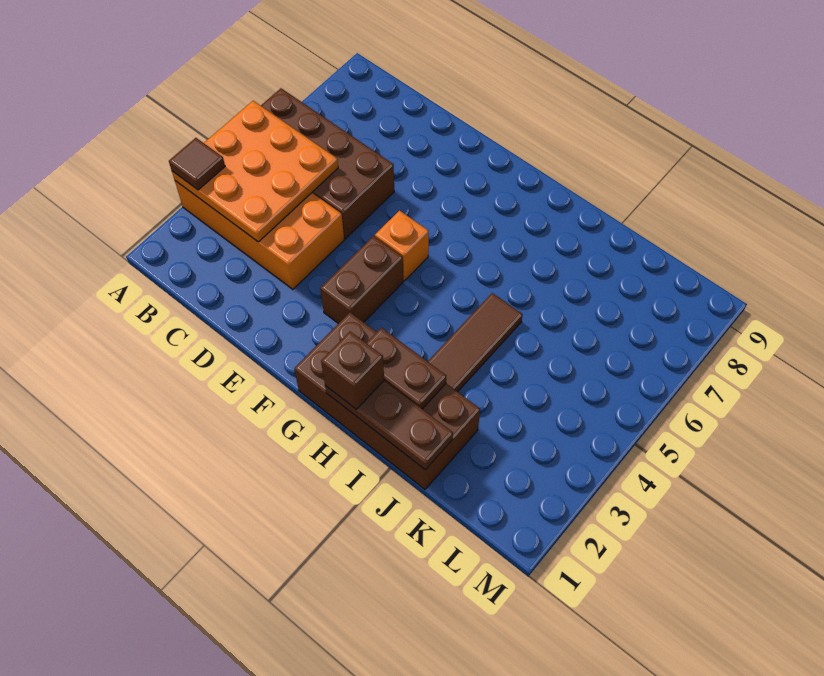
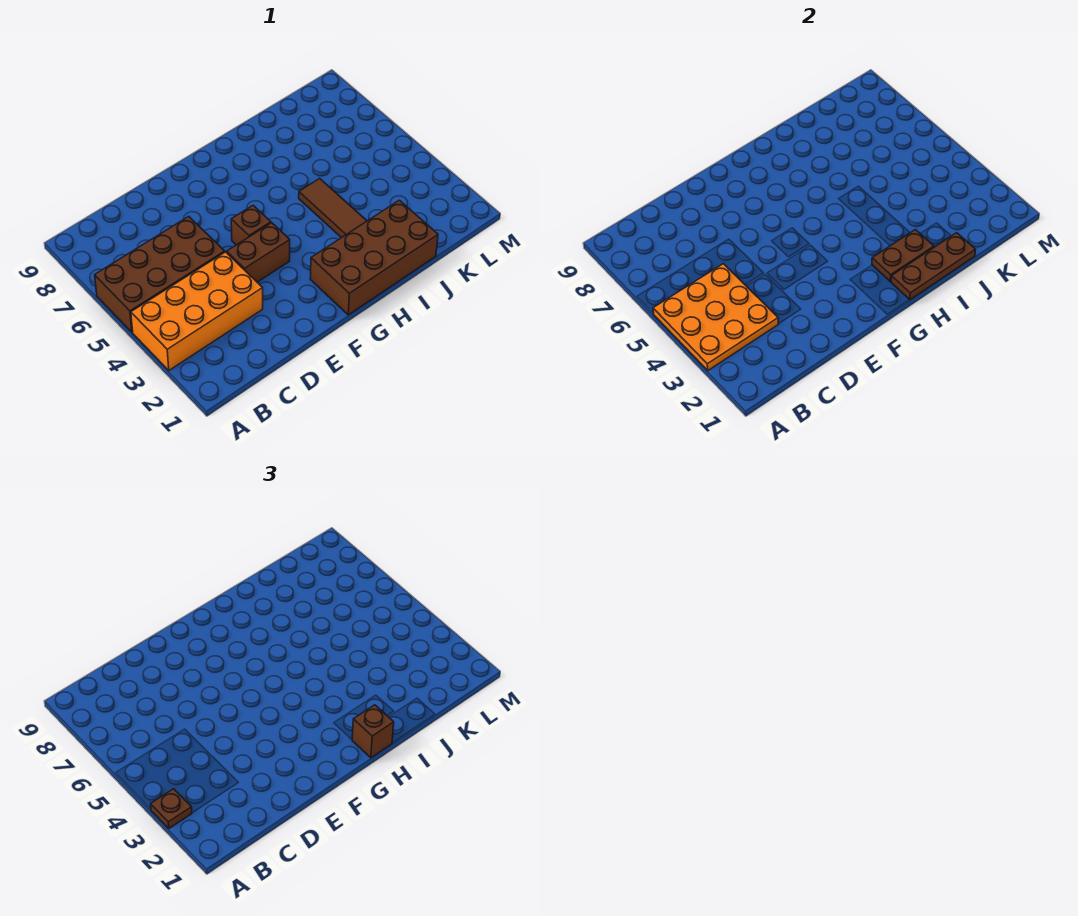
brown 1x1 tile [169,138,225,190] -> brown 1x1 plate [151,789,192,828]
brown 1x2 brick [320,236,403,324] -> brown 1x2 brick turned to [227,223,290,282]
orange 1x1 brick [375,211,429,281] -> brown 1x1 brick [231,206,271,245]

